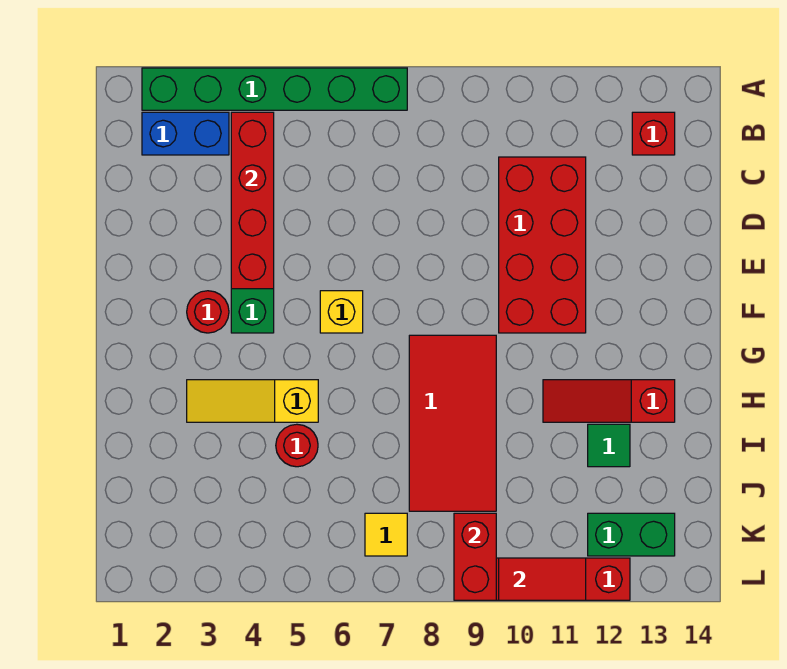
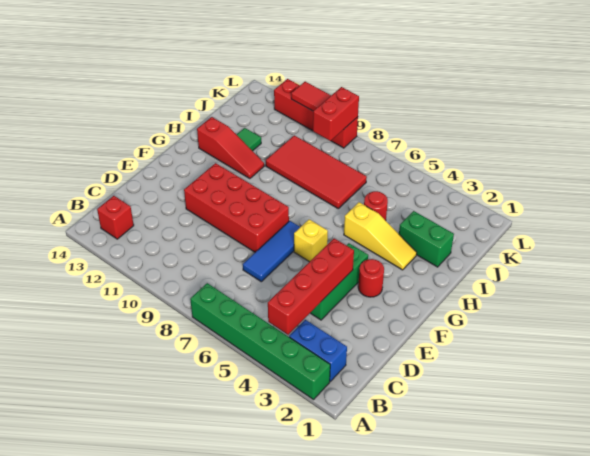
red 2x4 brick [499,157,586,333] -> red 2x4 brick turned to [184,163,289,252]
none -> blue 1x3 tile [243,221,300,282]
red 2x4 tile [409,335,496,511] -> red 2x4 tile turned to [266,135,367,209]
yellow 1x1 tile [365,513,407,556] -> none
green 1x2 brick [588,513,675,556] -> green 1x2 brick moved to [399,211,454,267]

